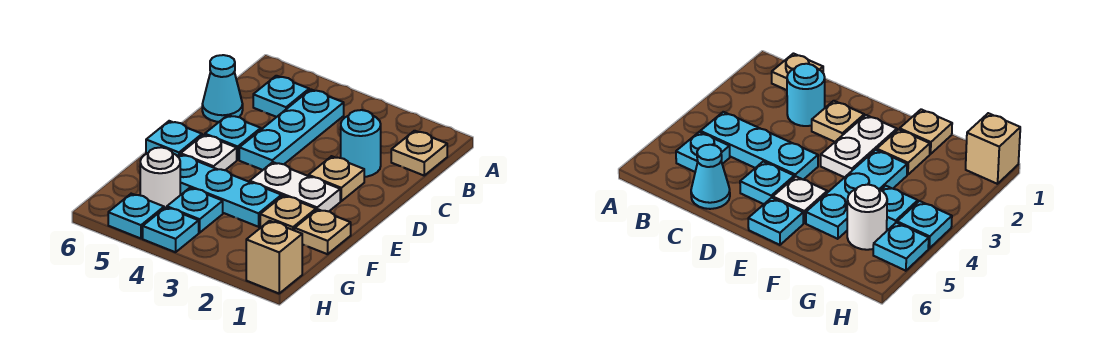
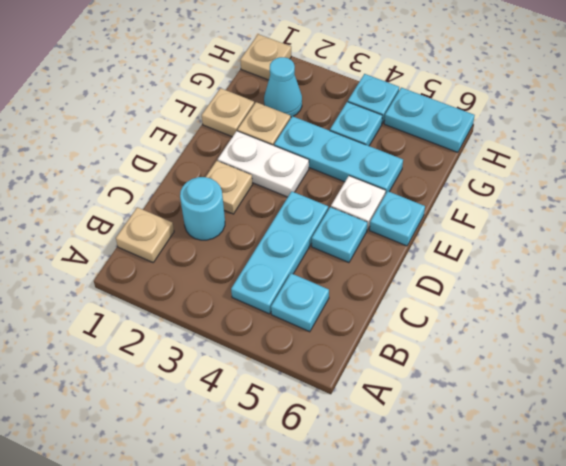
cyan 1x1 cone [202,55,243,122] -> cyan 1x1 cone moved to [264,57,302,117]
white 1x1 round brick [140,147,180,208] -> none
tan 1x1 brick [246,221,302,293] -> tan 1x1 plate [240,34,291,80]
cyan 1x1 plate [108,194,164,238] -> cyan 1x2 plate [384,88,475,152]

